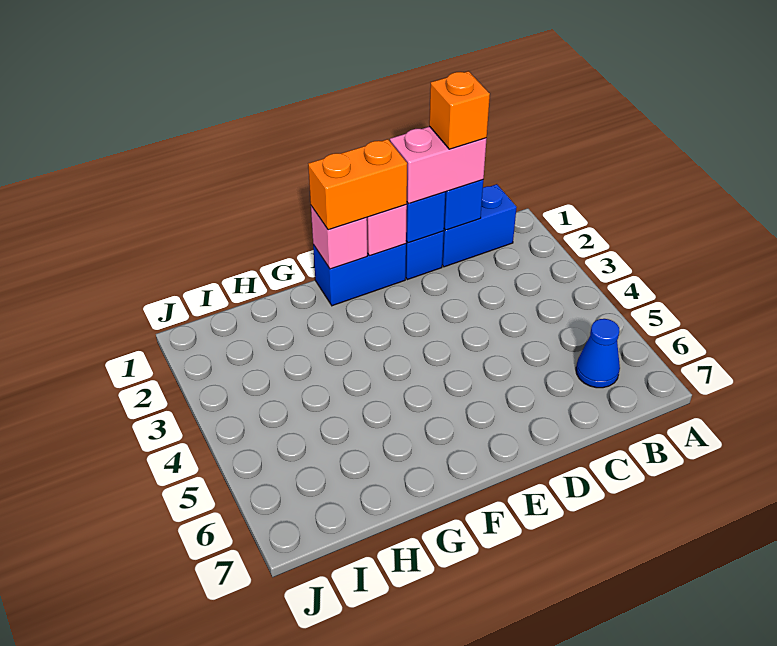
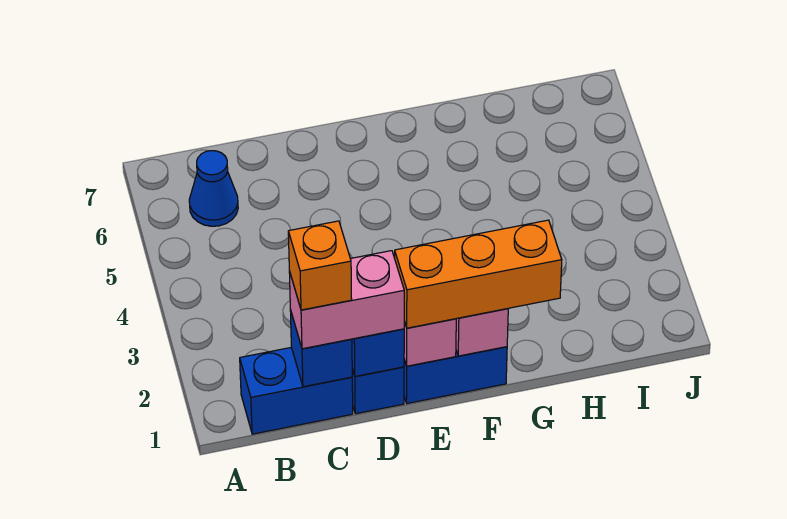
orange 1x2 brick [308,139,407,230] -> orange 1x3 brick [395,220,562,328]

